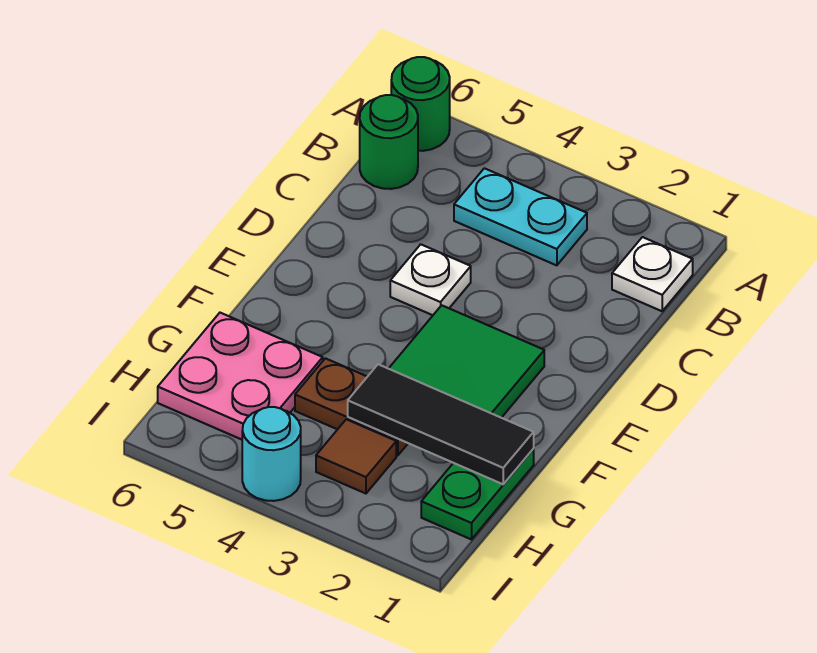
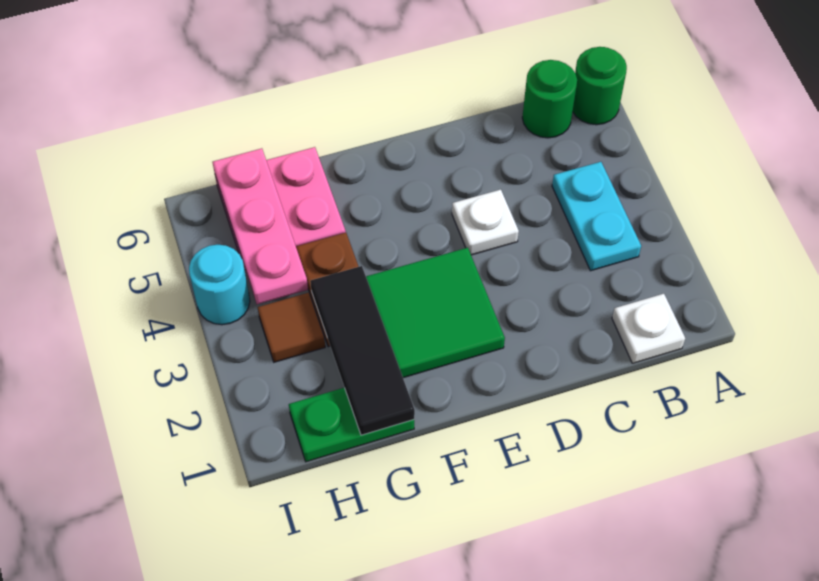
none -> pink 1x3 plate [212,148,308,304]

